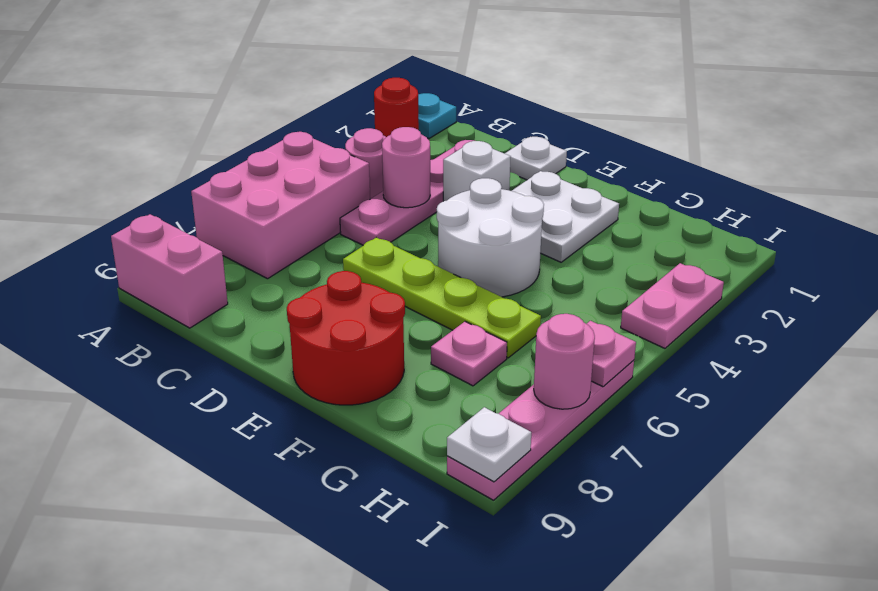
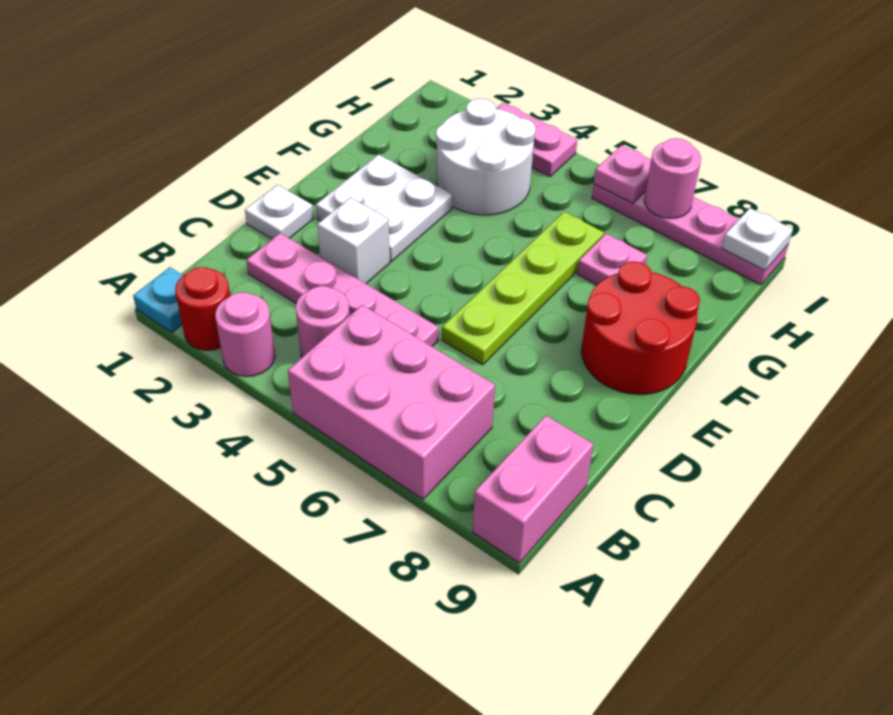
pink 1x1 round brick [382,127,430,208] -> pink 1x1 round brick moved to [215,292,275,377]
white 2x2 round brick [437,178,544,297] -> white 2x2 round brick moved to [436,99,536,215]

